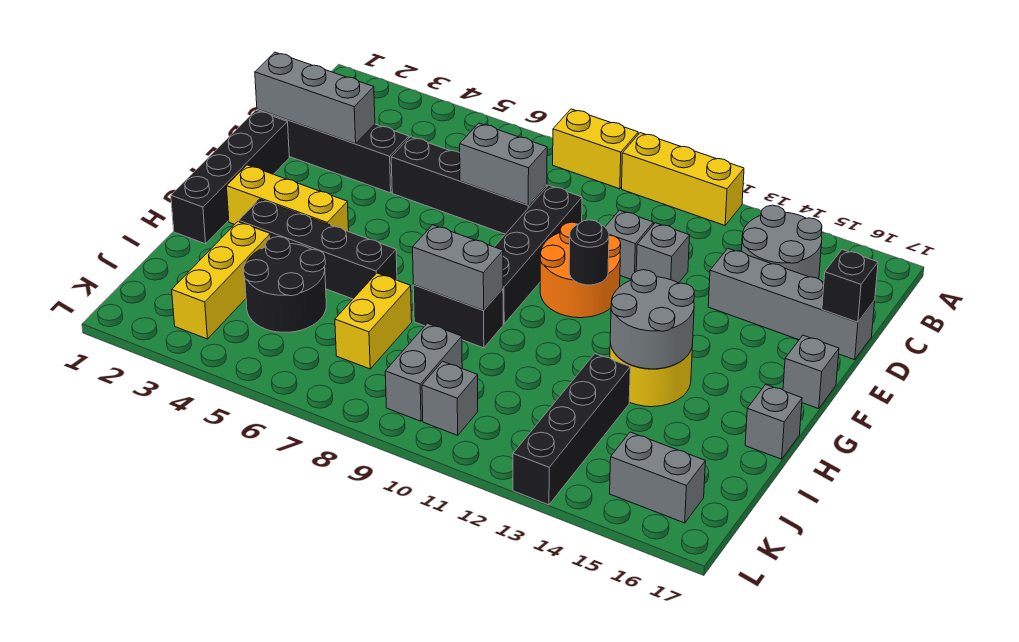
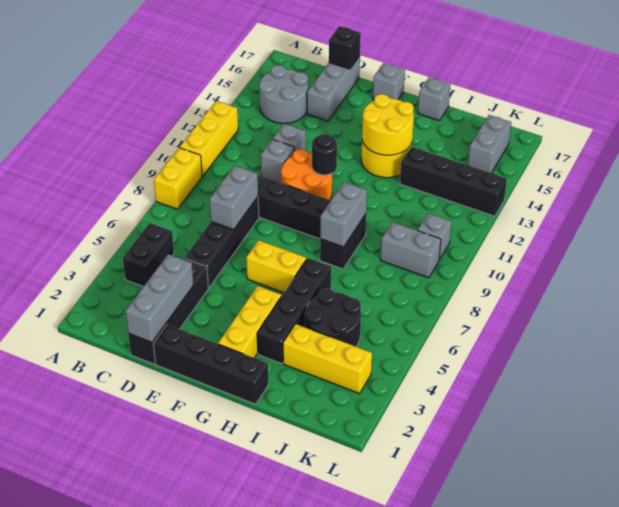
none -> black 1x2 brick [123,223,174,287]
grey 1x4 brick [708,249,875,360] -> grey 1x3 brick [307,56,360,121]
grey 2x2 round brick [610,270,694,369] -> yellow 2x2 round brick [362,94,414,155]
yellow 1x2 brick [335,273,412,369] -> yellow 1x2 brick moved to [246,240,306,293]

